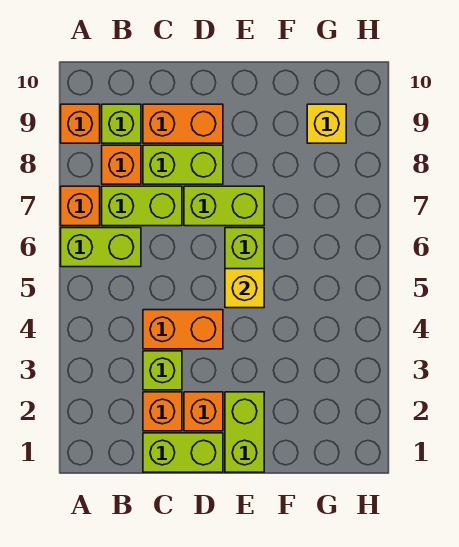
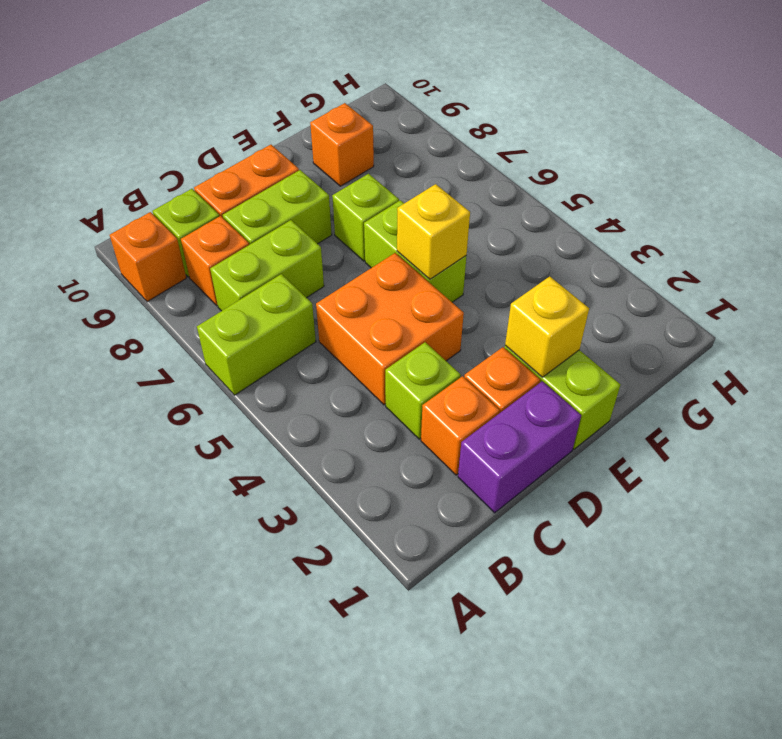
orange 1x1 brick [61,186,100,226] -> orange 1x1 brick moved to [310,103,374,186]
lime 1x2 brick [143,433,223,472] -> purple 1x2 brick [458,381,581,513]
orange 1x2 brick [143,310,223,349] -> orange 2x2 brick [316,253,464,405]
lime 1x2 brick [184,186,264,226] -> lime 1x1 brick [332,174,399,261]
yellow 1x1 brick [307,104,346,143] -> yellow 1x1 brick moved to [505,276,589,377]

